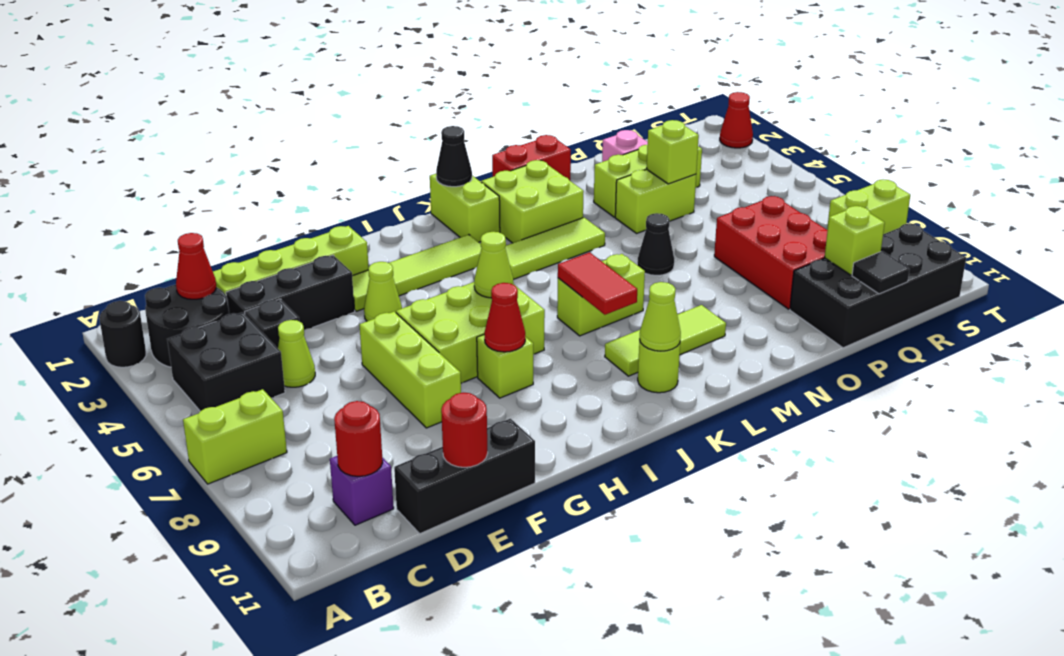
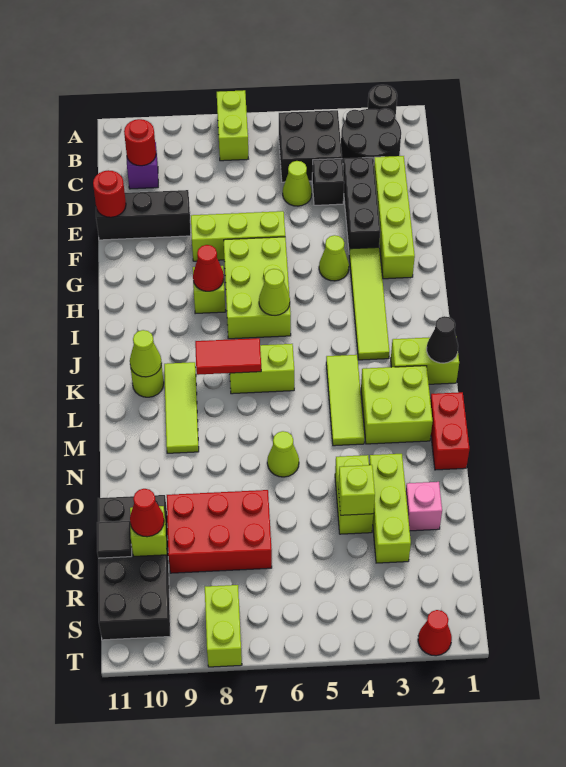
red 1x1 cone [176,233,216,299] -> red 1x1 cone moved to [130,489,164,537]
black 1x3 brick [394,419,535,534] -> black 1x3 brick turned to [96,190,191,240]
lime 1x2 brick [557,254,645,336] -> lime 1x2 brick turned to [230,344,294,394]
black 1x1 cone [637,213,674,275] -> lime 1x1 cone [267,431,299,477]

